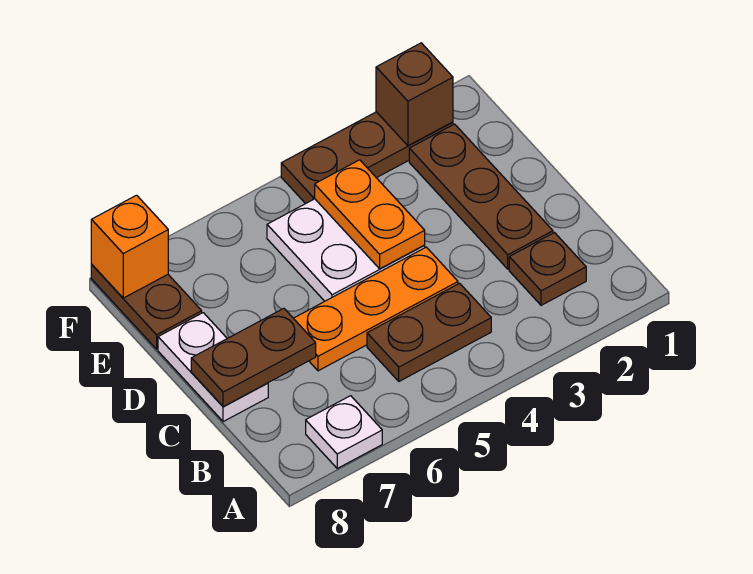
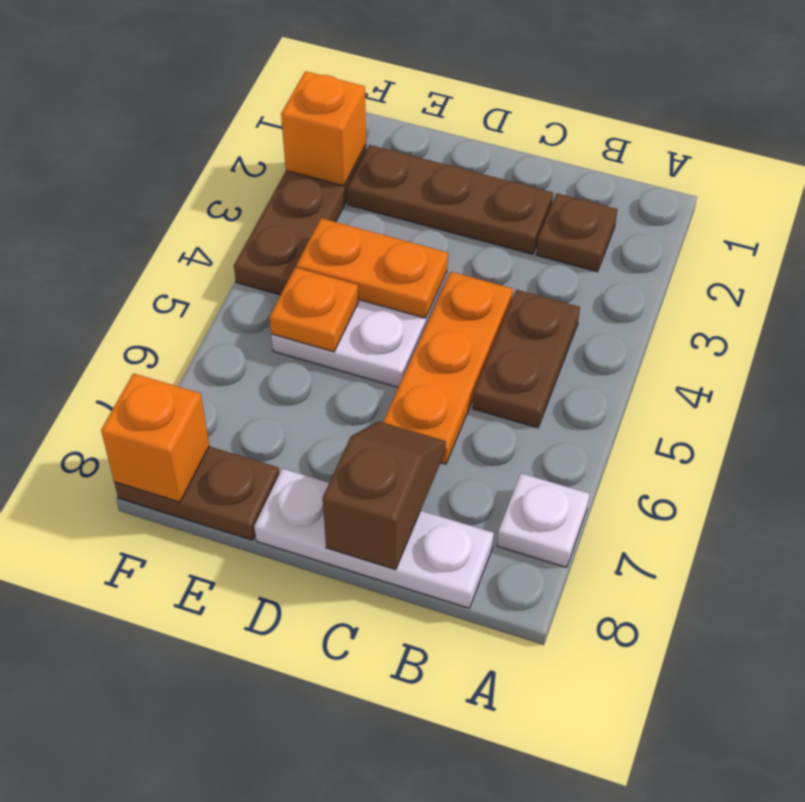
brown 1x2 plate [191,309,316,407] -> brown 1x2 slope [323,421,446,570]
white 1x2 plate [158,313,268,422] -> white 1x3 plate [254,469,494,608]
none -> orange 1x1 plate [269,268,358,352]
brown 1x1 brick [376,43,453,146] -> orange 1x1 brick [281,71,366,186]

